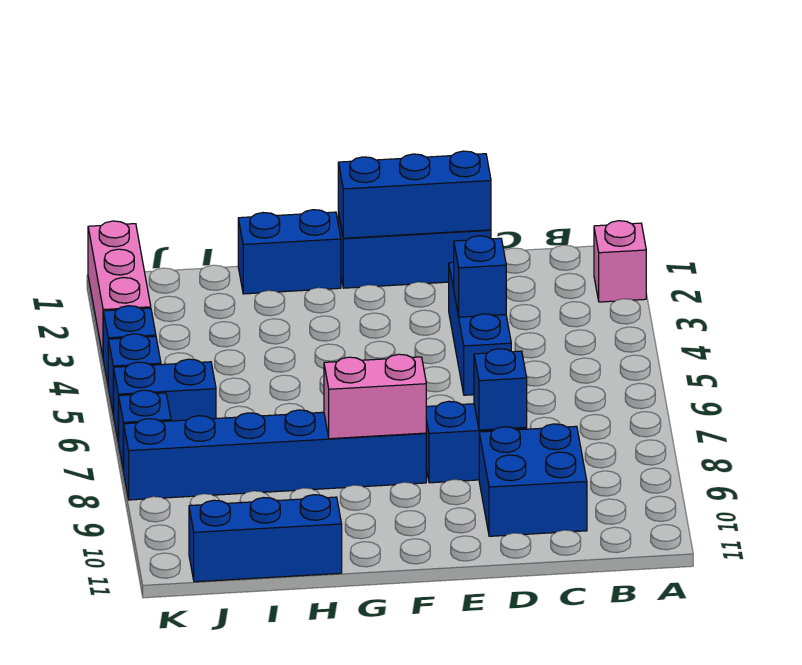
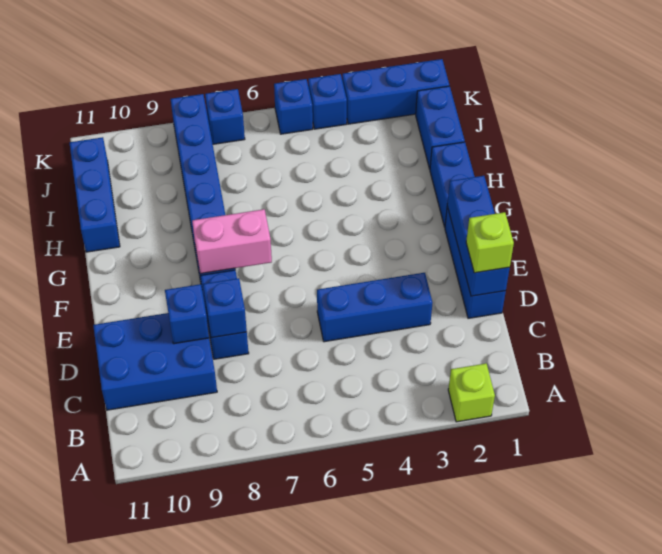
pink 1x1 brick [594,221,646,302] -> lime 1x1 brick [448,364,495,422]
blue 2x2 brick [479,424,587,536] -> blue 2x3 brick [93,313,217,410]
none -> lime 1x1 brick [466,212,514,273]
blue 1x1 brick [454,236,506,317] -> blue 1x1 brick moved to [165,284,209,344]
pink 1x2 brick [324,354,426,439] -> pink 1x2 brick turned to [192,209,272,274]
blue 1x2 brick [114,359,216,443] -> blue 1x2 brick moved to [416,86,465,169]
pink 1x3 brick [88,221,151,355] -> blue 1x3 brick [342,59,449,124]

